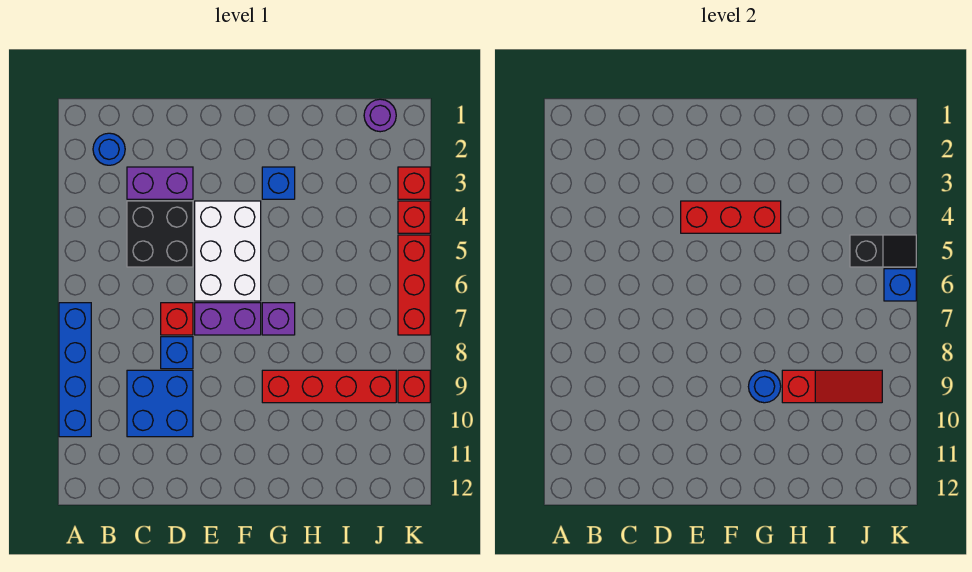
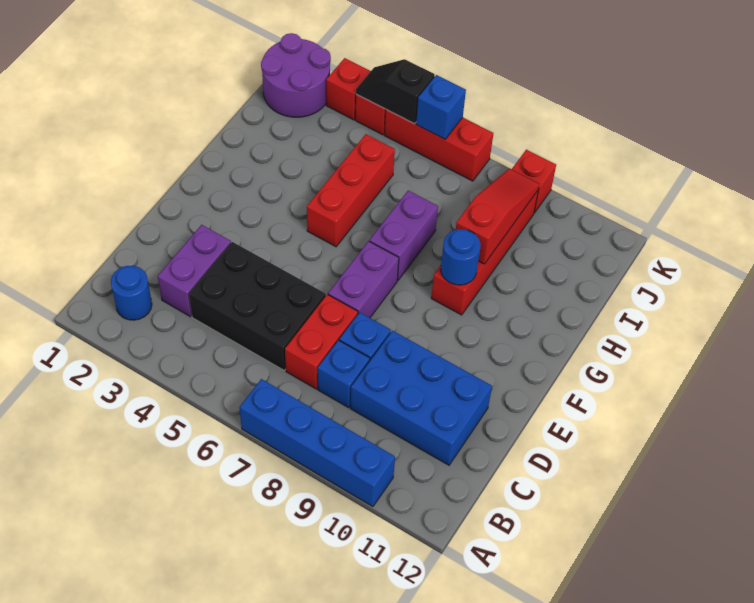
black 2x2 brick [127,201,193,267] -> black 2x3 brick [189,242,326,370]
blue 2x2 brick [127,370,193,437] -> blue 2x3 brick [351,331,492,465]
red 1x1 brick [161,303,193,335] -> red 1x2 brick [285,294,358,389]
white 2x3 brick [195,201,261,301] -> none
red 1x3 brick [681,201,781,233] -> red 1x3 brick moved to [307,134,395,247]
blue 1x1 brick [262,167,295,199] -> blue 1x1 brick moved to [318,340,370,408]
purple 1x1 brick [262,303,295,335] -> purple 1x2 brick [369,190,438,280]
purple 1x1 round brick [364,99,396,132] -> purple 2x2 round brick [261,33,331,117]
black 1x2 slope [850,235,916,267] -> black 1x2 slope turned to [356,59,435,124]

